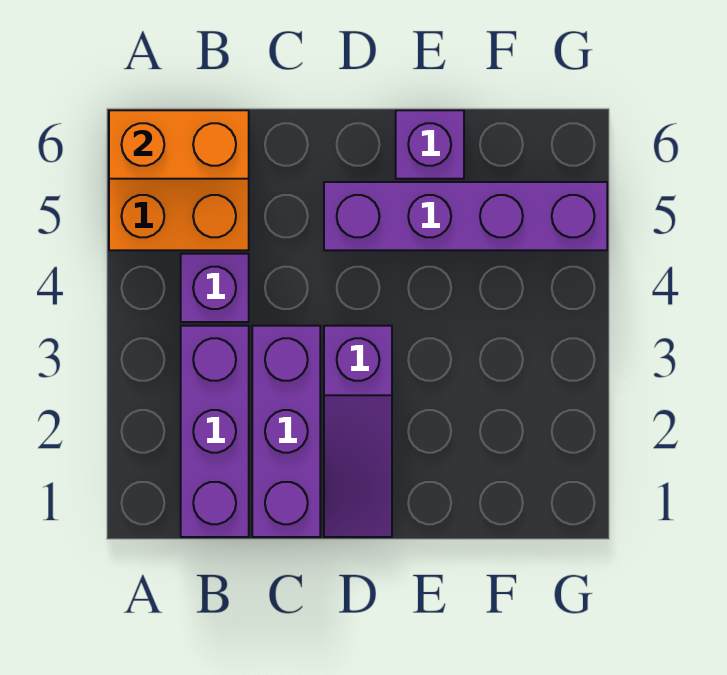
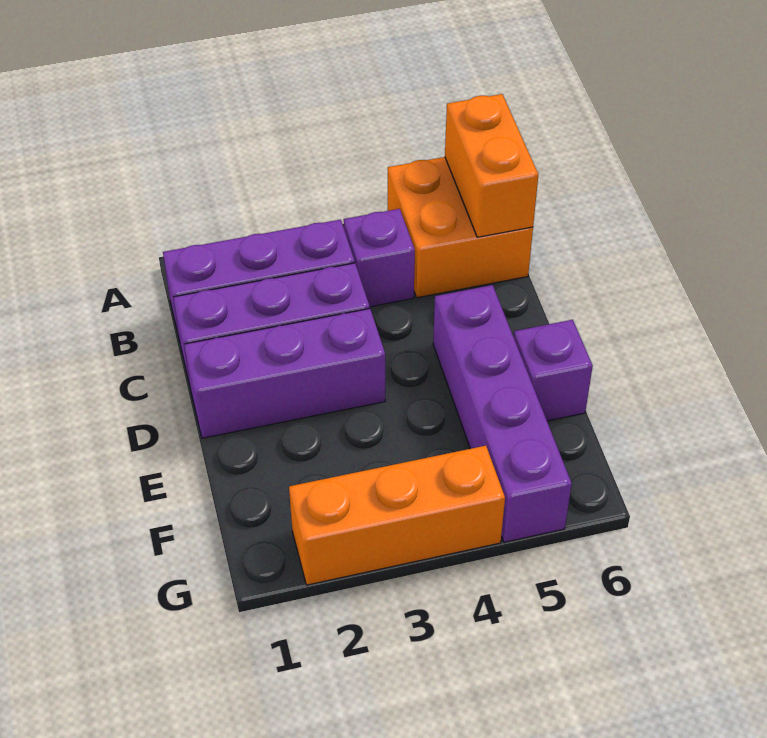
purple 1x3 slope [324,326,392,537] -> purple 1x3 brick [184,309,385,438]
none -> orange 1x3 brick [289,446,505,585]

